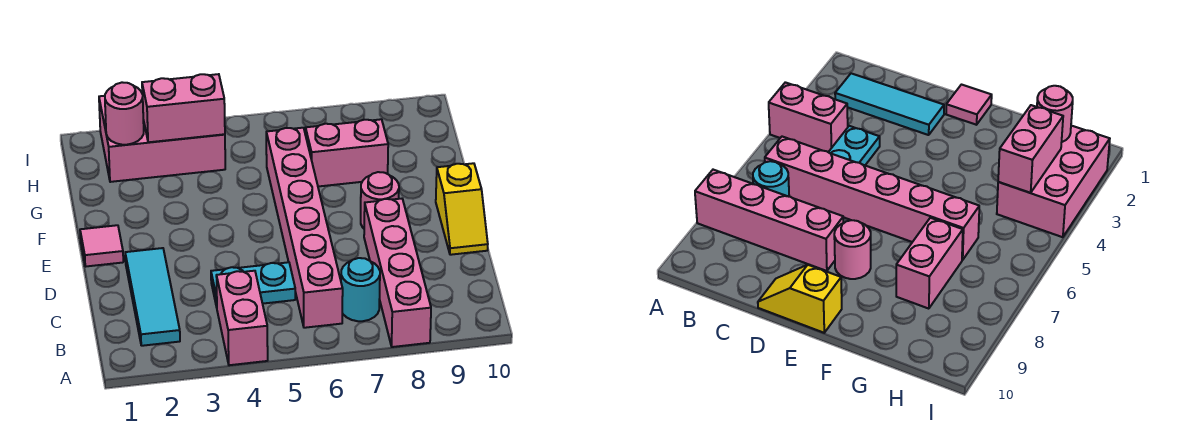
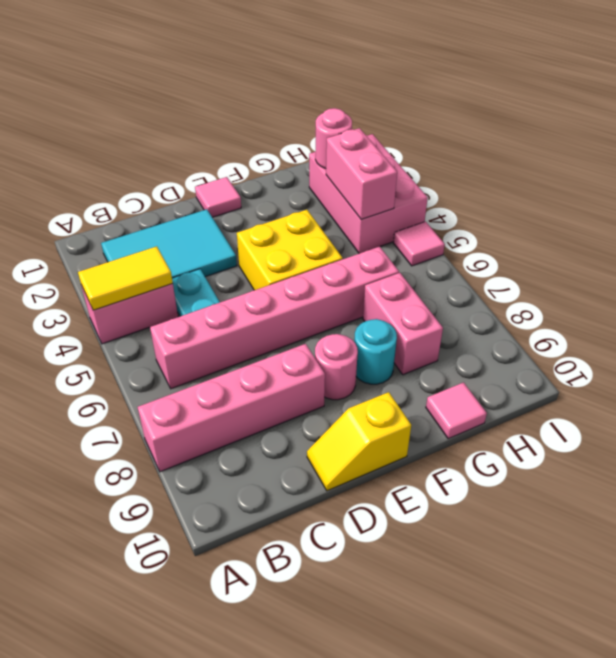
none -> yellow 1x2 tile [78,246,173,310]
cyan 1x3 tile [125,248,180,346] -> cyan 2x3 tile [101,209,237,278]
cyan 1x1 round brick [341,258,380,321] -> cyan 1x1 round brick moved to [354,319,397,384]
none -> yellow 2x2 brick [237,210,343,290]
none -> pink 1x1 tile [426,383,487,439]
none -> pink 1x1 tile [393,222,445,266]

